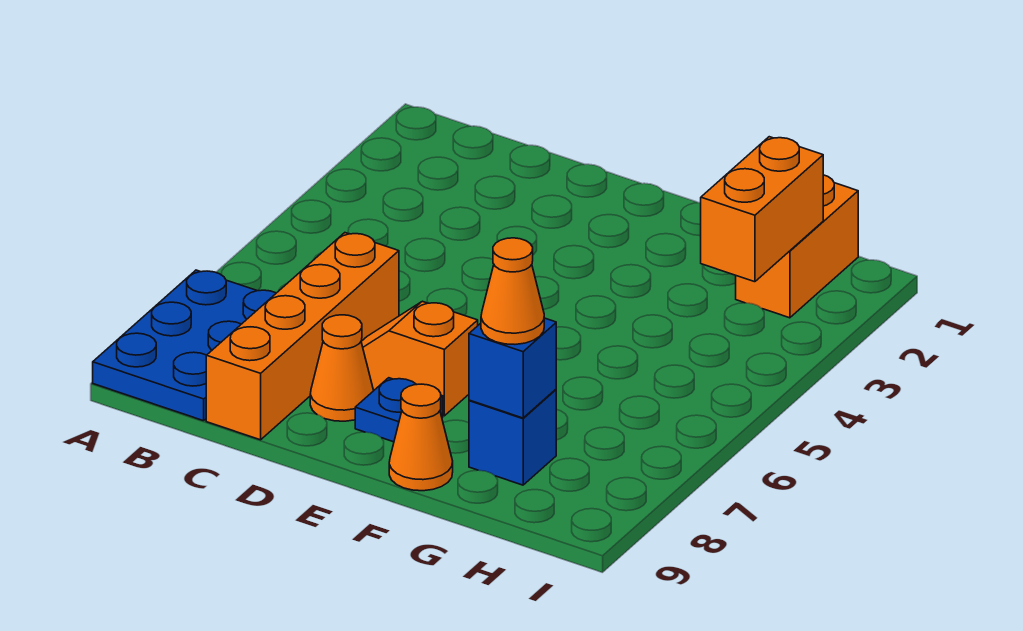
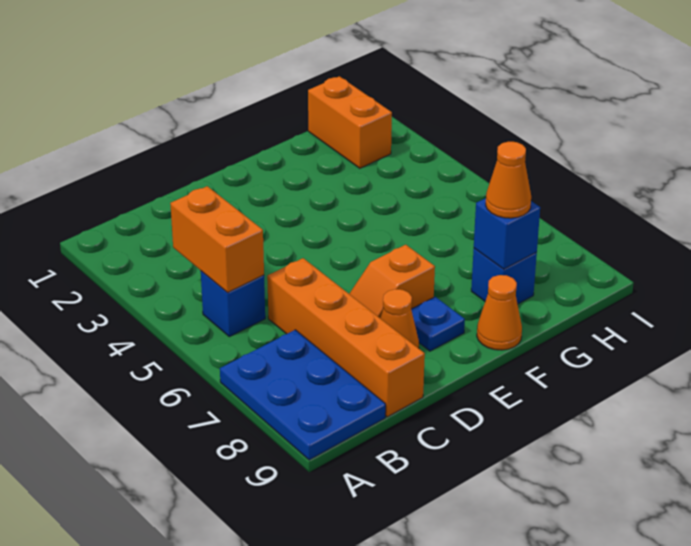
none -> blue 1x1 brick [201,271,265,337]
orange 1x2 brick [701,137,823,282] -> orange 1x2 brick moved to [170,186,264,292]

